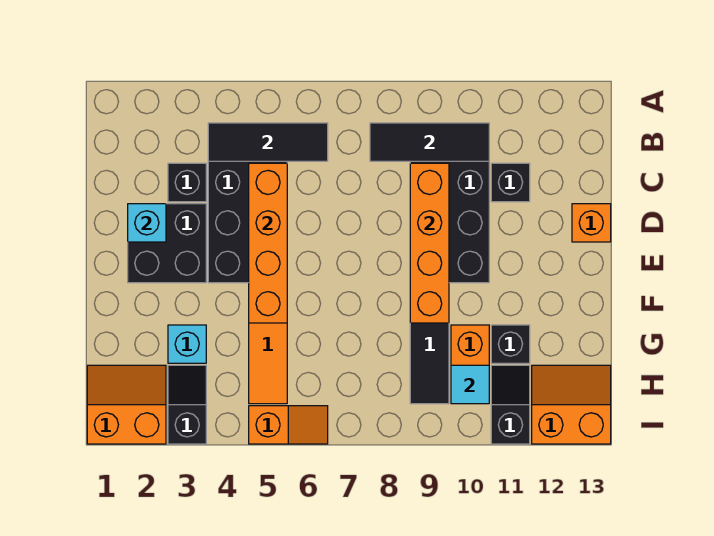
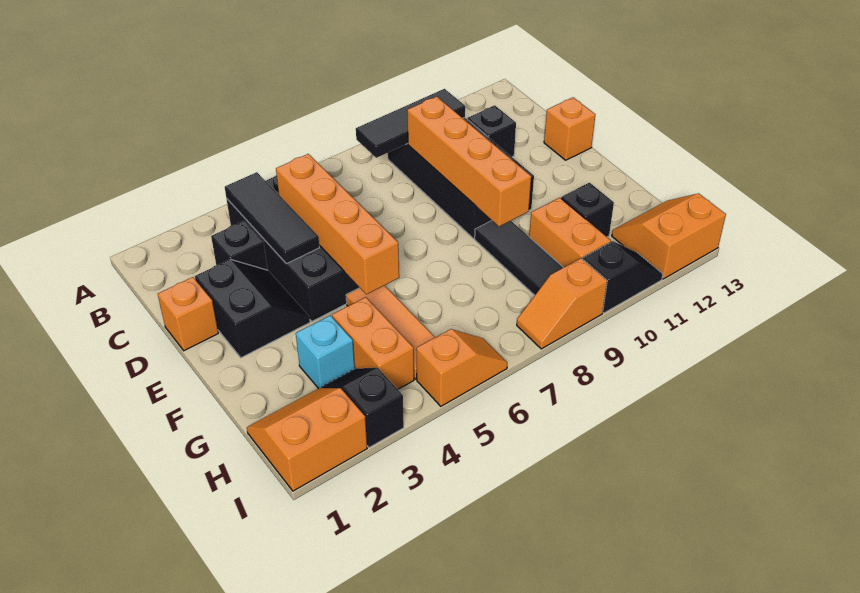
black 1x3 tile [208,123,328,161] -> black 1x3 tile turned to [225,172,319,264]
none -> orange 1x1 brick [158,277,218,351]
black 2x2 brick [128,204,206,283] -> black 2x2 slope [195,259,310,358]
cyan 1x1 brick [128,204,166,242] -> none
none -> orange 1x2 brick [332,297,414,389]
cyan 1x1 tile [451,365,489,404] -> none
black 1x2 slope [491,365,530,444] -> black 1x2 slope turned to [583,241,663,313]
none -> orange 1x2 slope [517,258,607,349]

